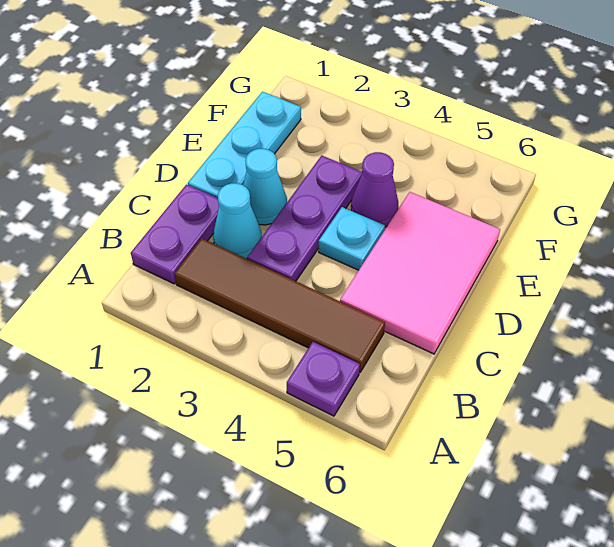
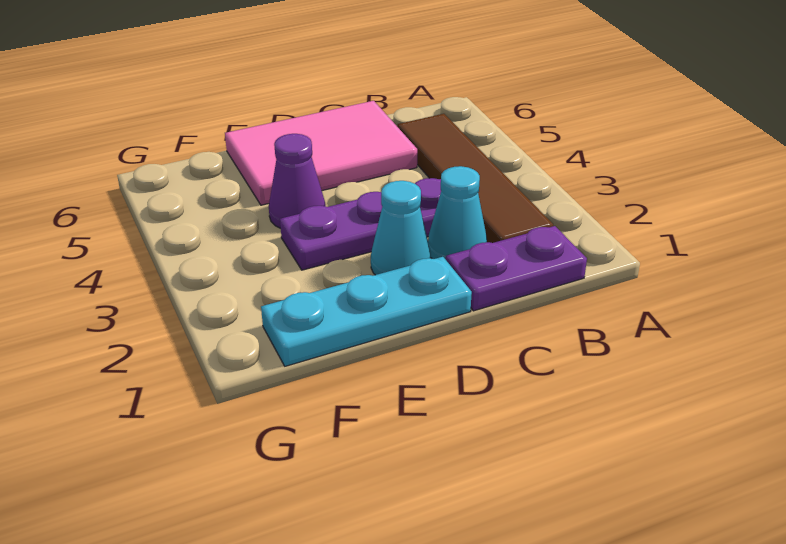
purple 1x1 plate [287,342,360,416] -> none
cyan 1x1 plate [319,207,385,270] -> none

